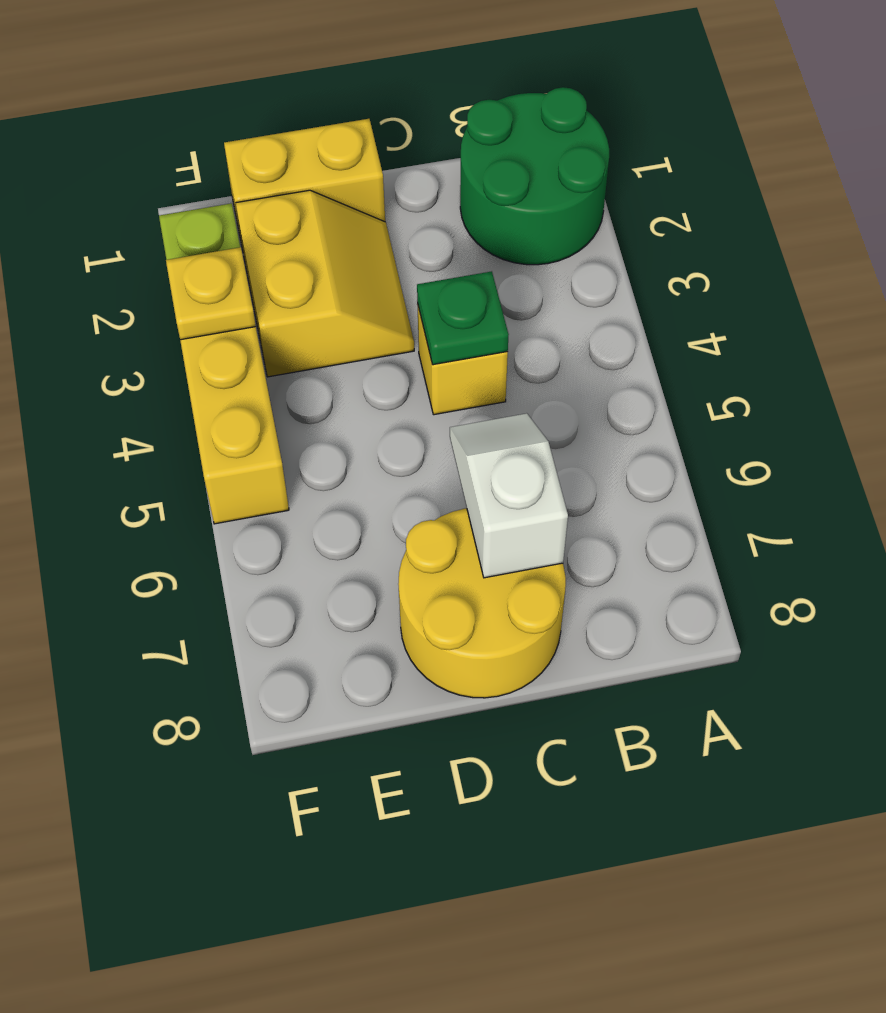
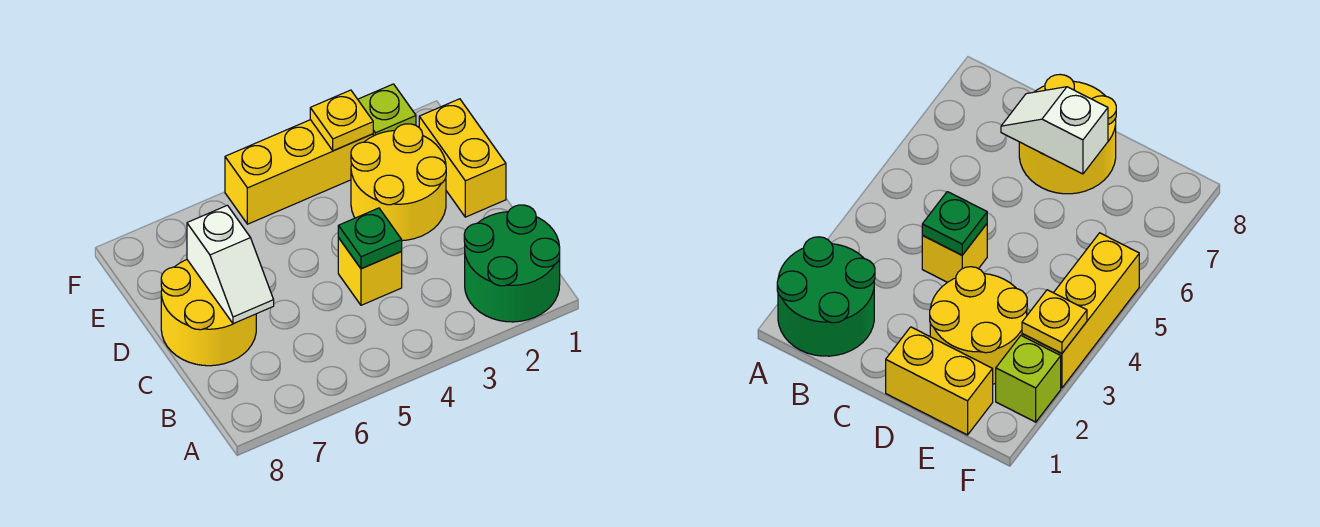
white 1x2 slope [450,413,568,578] -> white 1x2 slope turned to [187,205,274,324]
yellow 2x2 slope [236,190,414,377] -> yellow 2x2 round brick [351,124,446,241]

